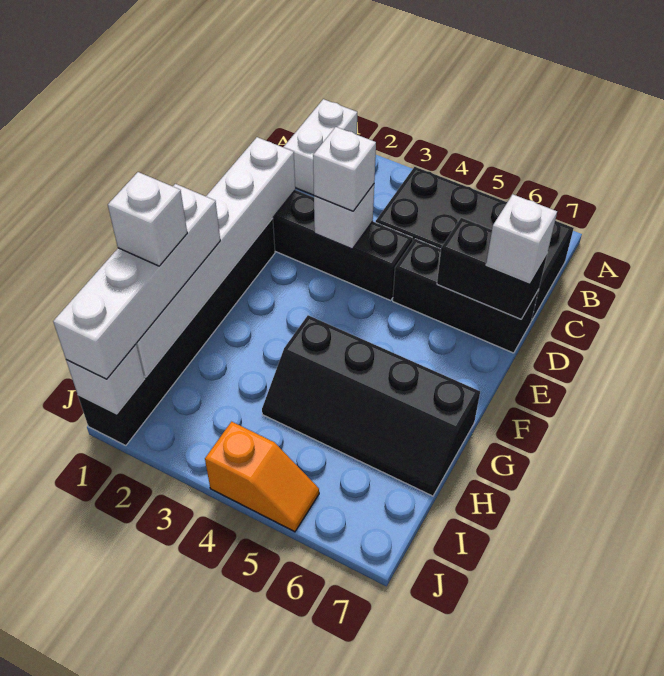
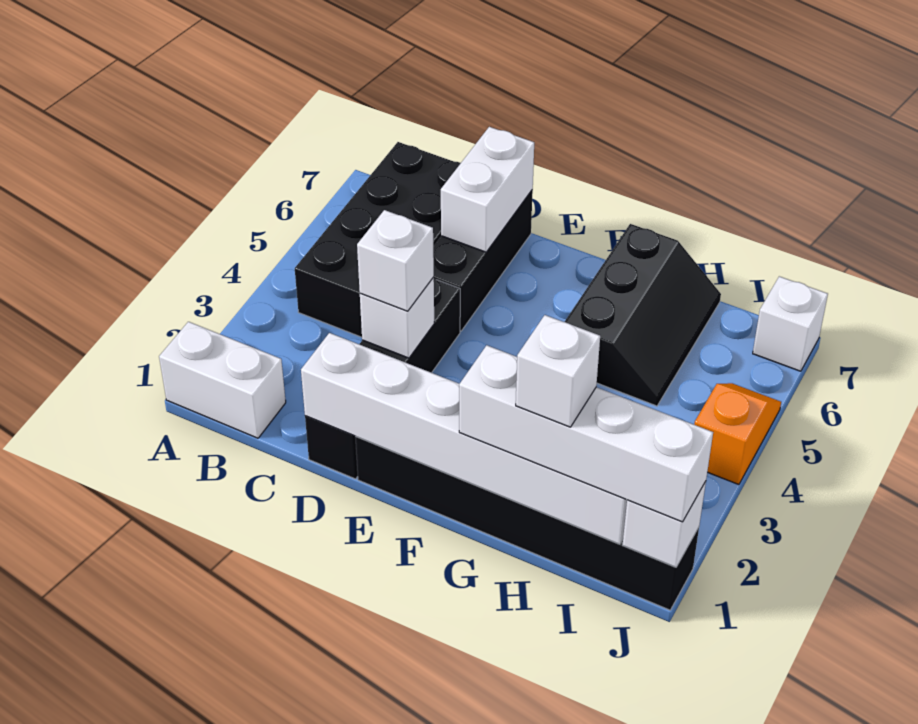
black 1x2 brick [437,218,547,319] -> white 1x2 brick [441,127,534,252]
white 1x1 brick [486,194,557,283] -> white 1x1 brick moved to [753,276,828,371]
black 2x4 slope [262,315,480,496] -> black 2x3 slope [565,224,721,406]

